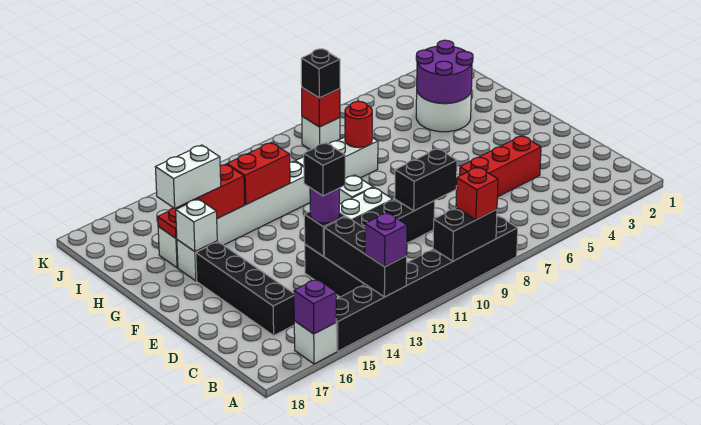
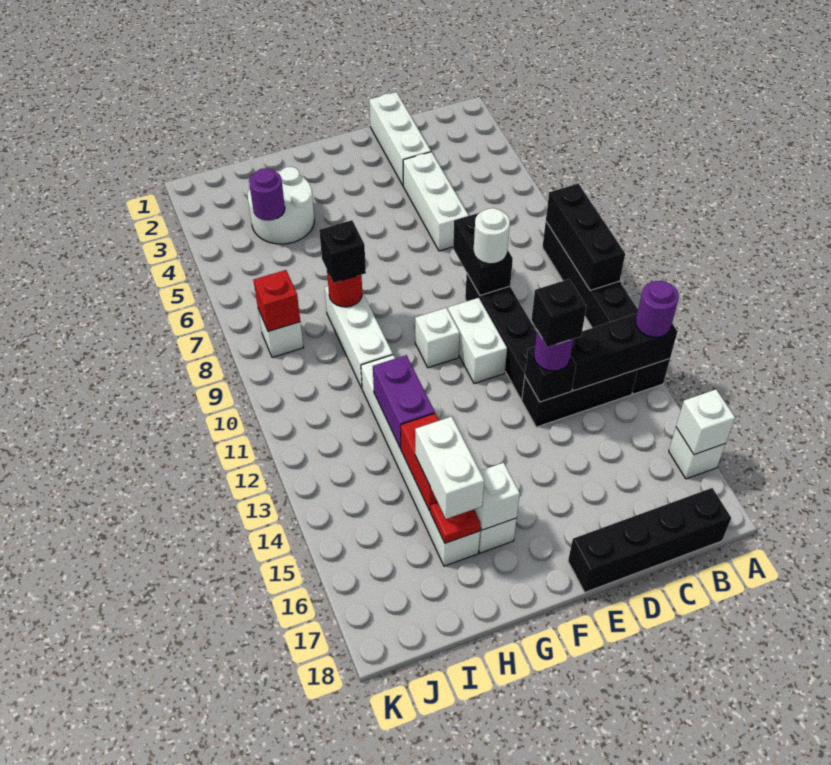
black 1x8 brick [336,216,518,351] -> black 1x6 brick [542,222,670,394]
black 1x2 brick [433,208,497,261] -> black 1x3 brick [546,184,625,290]
red 1x1 brick [456,167,498,220] -> none
purple 1x1 brick [365,213,407,267] -> purple 1x1 round brick [636,281,679,337]
purple 1x1 brick [294,279,336,334] -> white 1x1 brick [676,390,735,455]
black 1x4 brick [196,242,294,335] -> black 1x4 brick moved to [568,488,731,592]
none -> white 1x3 brick [369,92,431,185]
red 1x3 brick [460,136,541,197] -> white 1x3 brick [403,152,469,251]
none -> white 1x1 round brick [473,208,510,264]
purple 2x2 round brick [416,40,473,103] -> purple 1x1 round brick [249,168,285,221]
red 1x2 brick [227,143,290,204] -> purple 1x2 brick [372,355,435,449]
black 1x1 brick [301,49,340,98] -> black 1x1 brick moved to [319,220,366,283]

